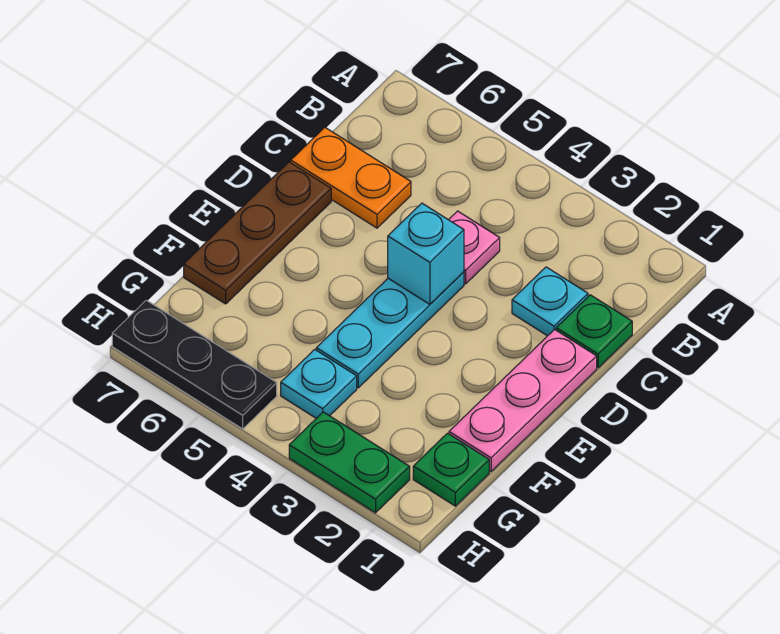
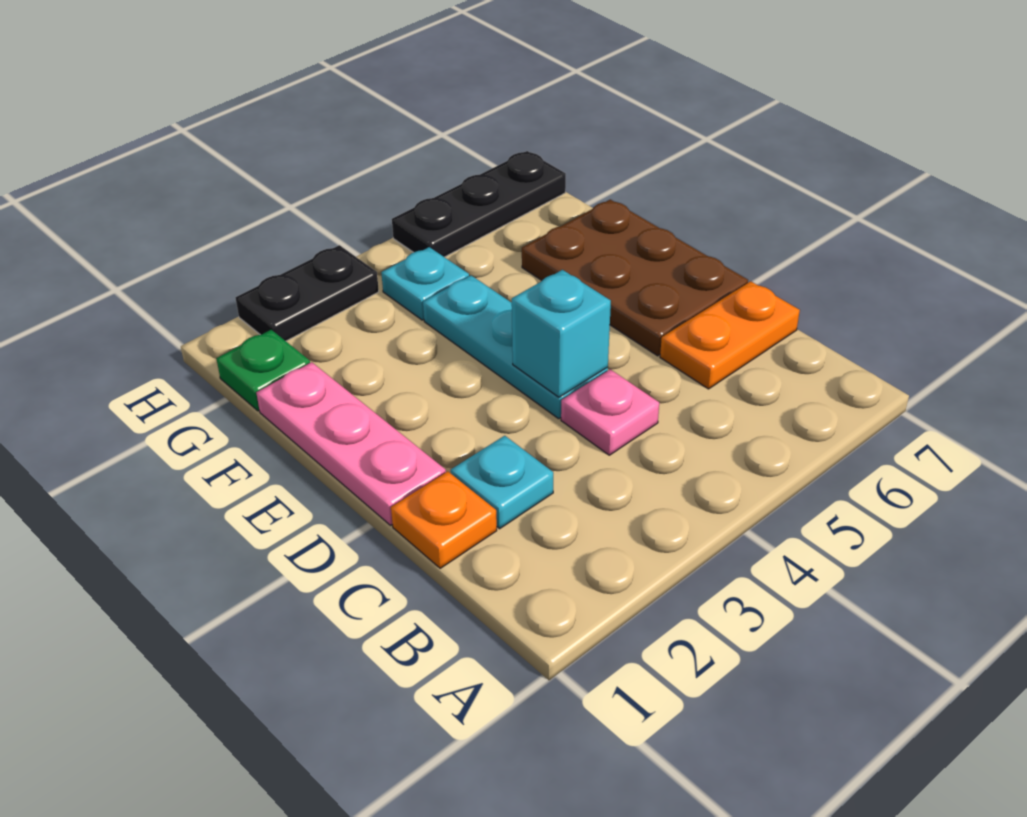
green 1x1 plate [556,295,632,368] -> orange 1x1 plate [391,471,497,568]
brown 1x3 plate [184,162,331,304] -> brown 2x3 plate [522,199,748,356]
green 1x2 plate [289,412,410,513] -> black 1x2 plate [236,245,379,341]

